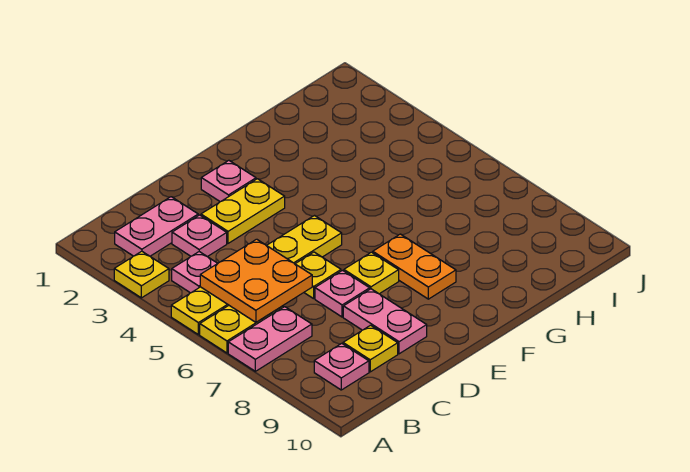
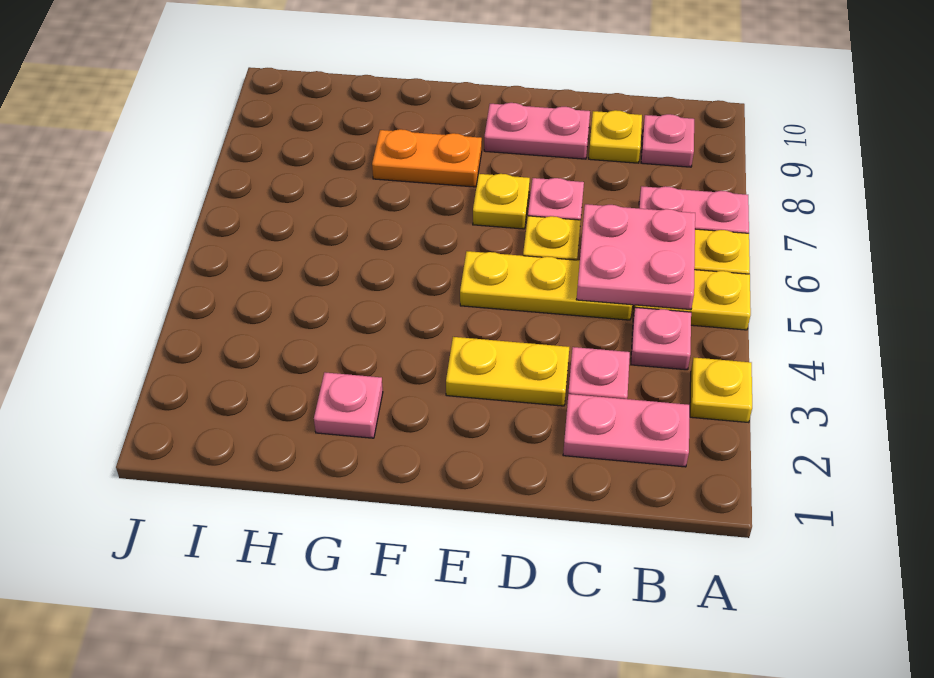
orange 2x2 plate [200,239,312,322] -> pink 2x2 plate [576,204,695,310]
pink 1x2 plate [343,289,427,354] -> pink 1x2 plate turned to [484,103,590,159]
pink 1x1 plate [201,160,256,202] -> pink 1x1 plate moved to [314,372,383,438]
orange 1x2 plate [373,234,456,299] -> orange 1x2 plate turned to [372,129,482,187]

